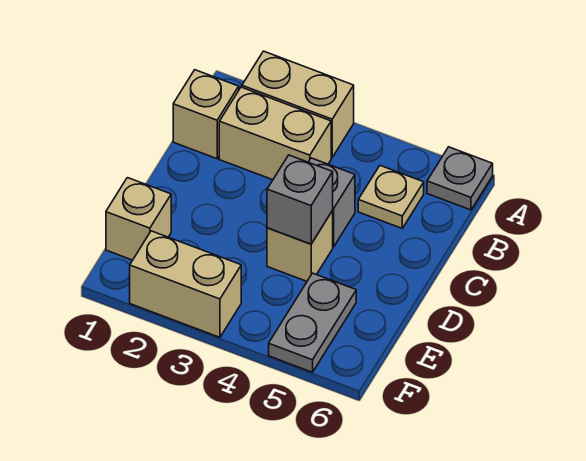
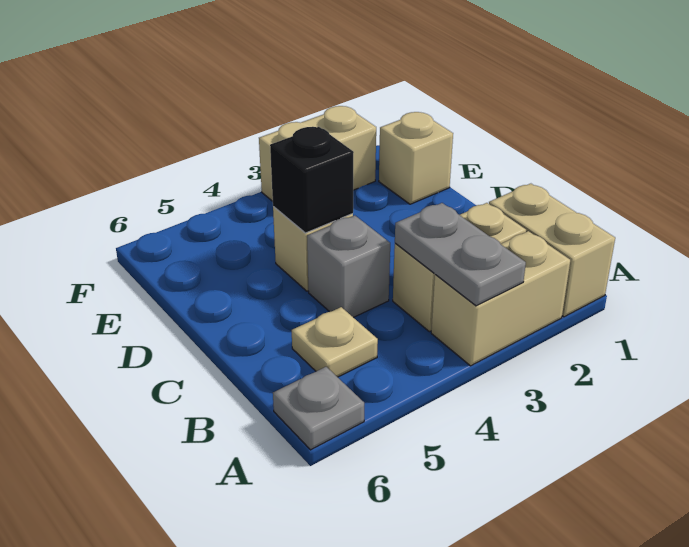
tan 1x1 brick [173,70,239,159] -> tan 1x2 brick [489,184,615,317]
grey 1x1 brick [267,155,333,244] -> black 1x1 brick [270,127,354,233]
grey 1x2 plate [269,273,356,372] -> grey 1x2 plate moved to [395,203,526,306]

